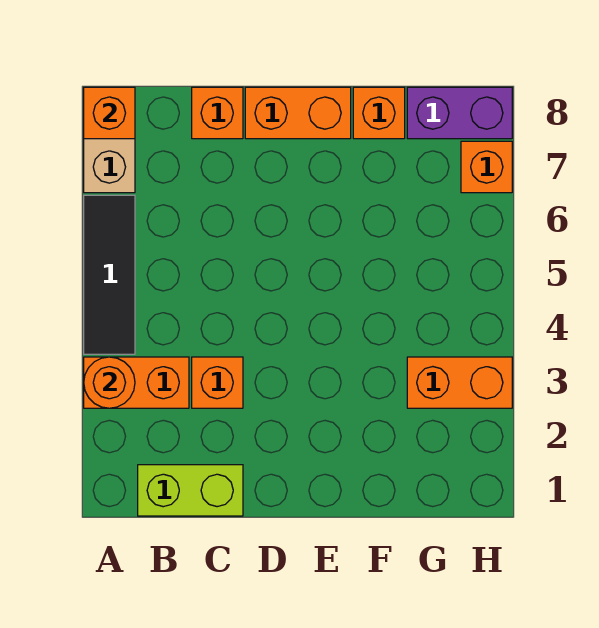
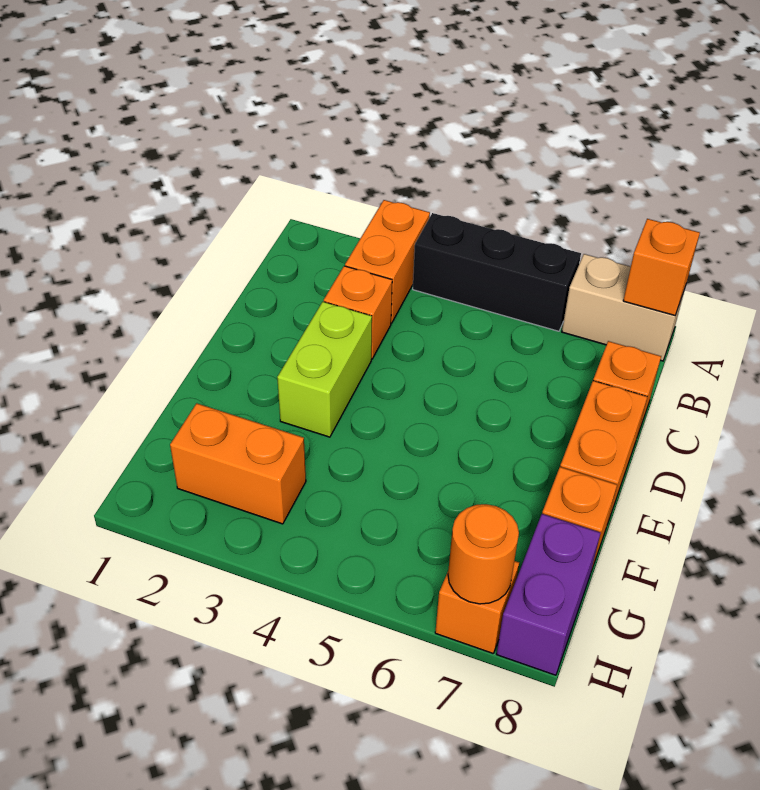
orange 1x1 round brick [84,357,135,408] -> orange 1x1 round brick moved to [448,504,519,604]
black 1x3 tile [84,195,135,354] -> black 1x3 brick [413,213,581,331]
lime 1x2 brick [138,465,243,516] -> lime 1x2 brick moved to [277,302,372,437]
orange 1x2 brick [407,357,512,408] -> orange 1x2 brick turned to [170,403,306,524]

